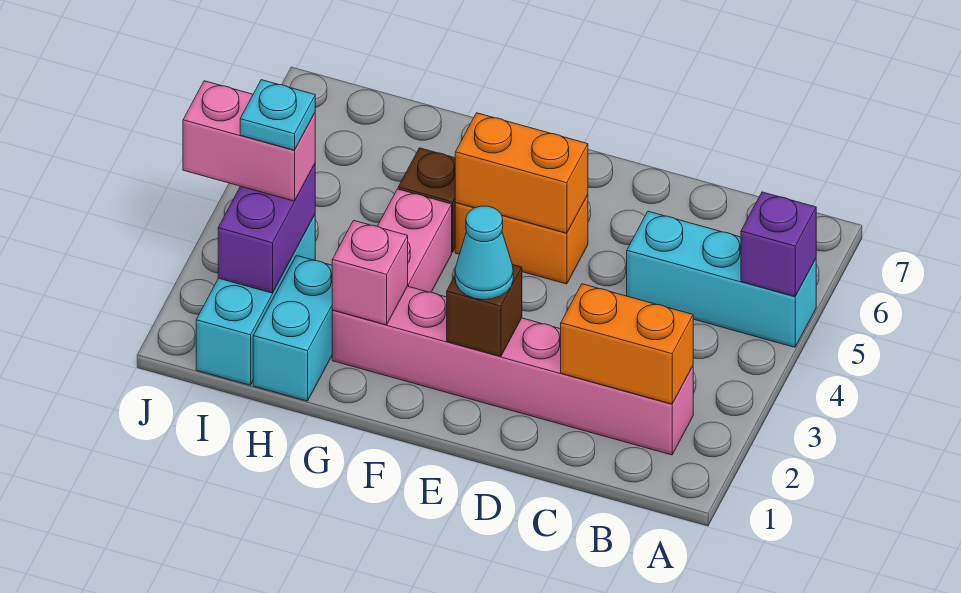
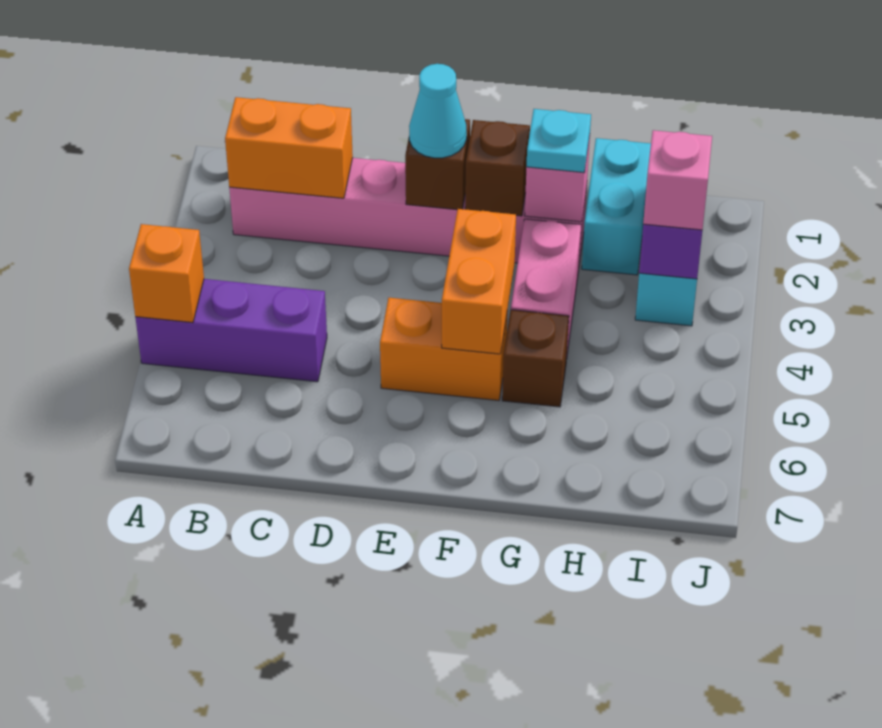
cyan 1x3 brick [627,211,816,347] -> purple 1x3 brick [135,279,327,382]
purple 1x1 brick [741,192,816,296] -> orange 1x1 brick [129,224,204,323]
orange 1x2 brick [455,113,588,233] -> orange 1x2 brick turned to [442,209,516,354]
none -> brown 1x1 brick [465,120,530,216]
pink 1x2 brick [183,81,315,201] -> pink 1x1 brick [643,130,712,230]
cyan 1x1 plate [240,80,315,150] -> cyan 1x1 plate moved to [526,109,591,173]

